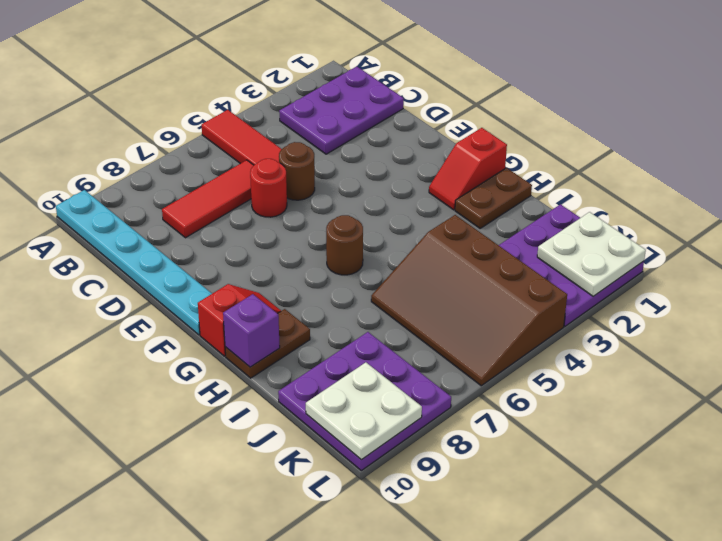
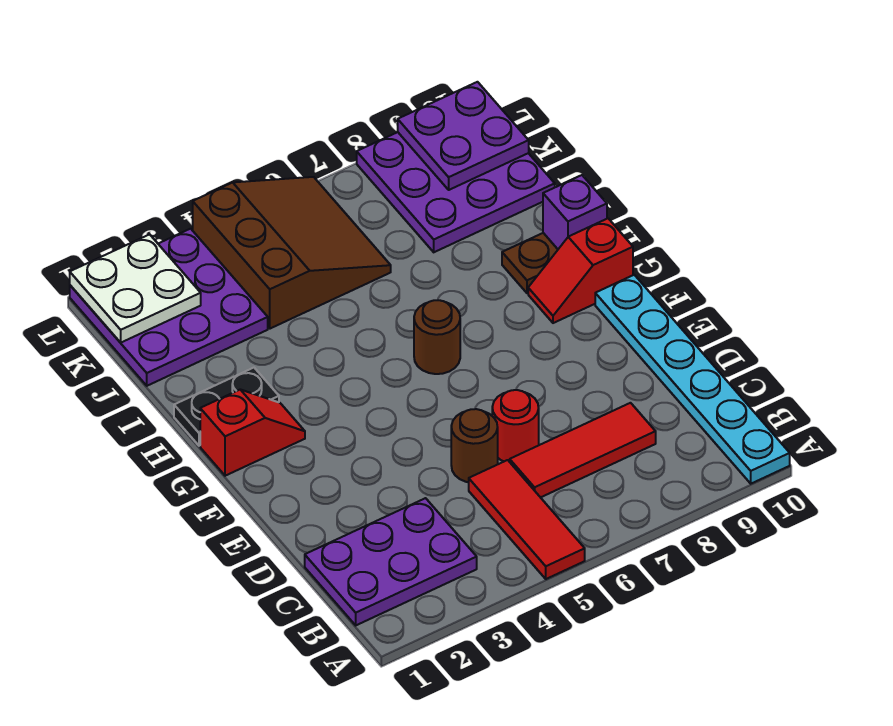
brown 1x2 plate [455,168,532,228] -> black 1x2 plate [174,368,279,446]
brown 3x4 slope [371,215,567,386] -> brown 3x3 slope [193,177,391,329]
white 2x2 plate [306,362,422,460] -> purple 2x2 plate [398,82,529,190]

